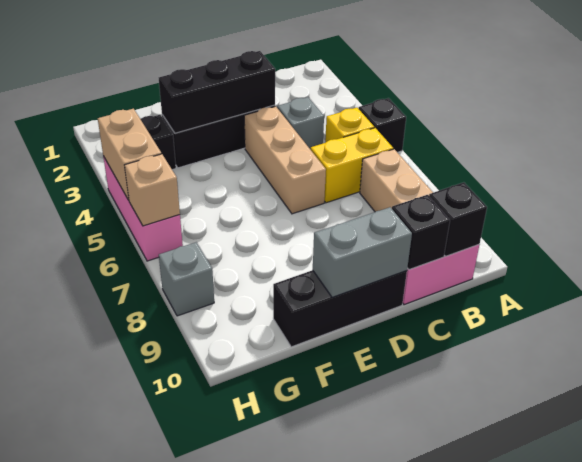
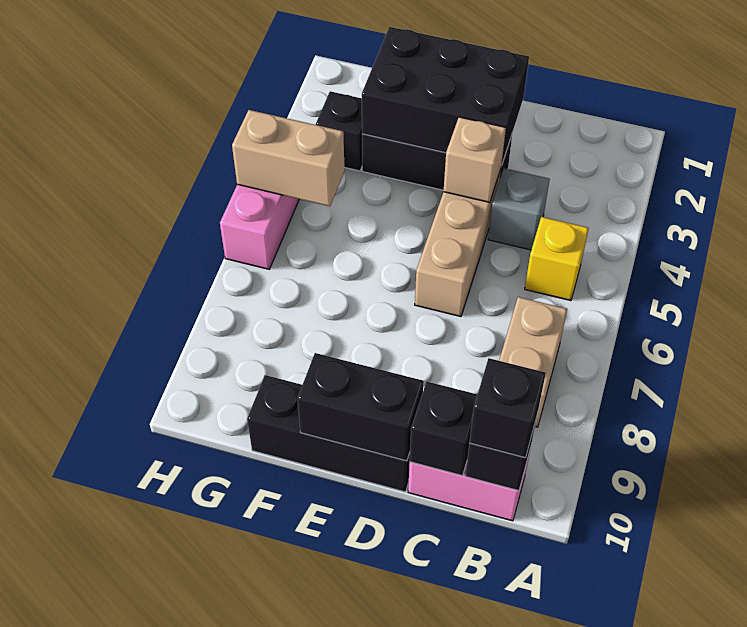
black 1x1 brick [359,98,406,152] -> black 1x1 brick moved to [469,358,546,458]
yellow 1x2 brick [311,128,393,203] -> none
black 1x3 brick [159,51,275,133] -> black 2x3 brick [362,27,529,164]
grey 1x2 brick [313,207,412,298] -> black 1x2 brick [297,353,424,461]
tan 1x2 brick [98,109,161,200] -> tan 1x2 brick turned to [232,110,345,206]
tan 1x1 brick [125,154,180,226] -> tan 1x1 brick moved to [444,117,506,202]
grey 1x1 brick [159,242,214,316] -> none

